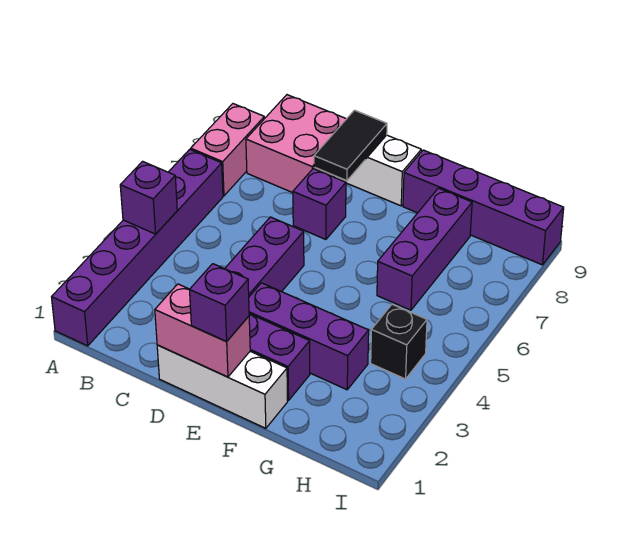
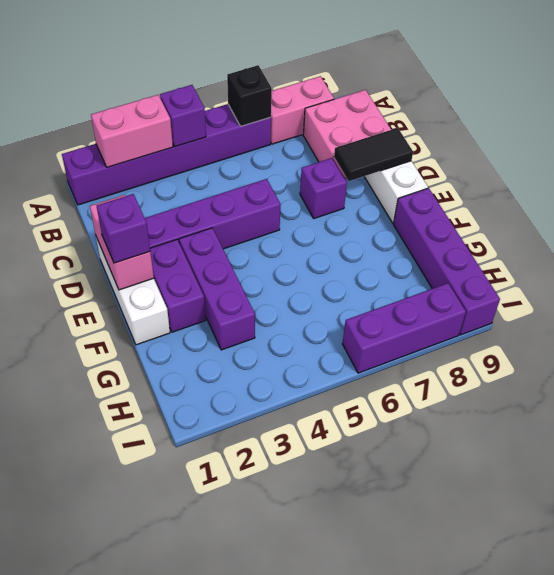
none -> pink 1x2 brick [91,95,173,167]
purple 1x3 brick [377,188,472,310] -> purple 1x3 brick moved to [342,283,466,373]
black 1x1 brick [371,304,427,379] -> black 1x1 brick moved to [227,65,272,126]

